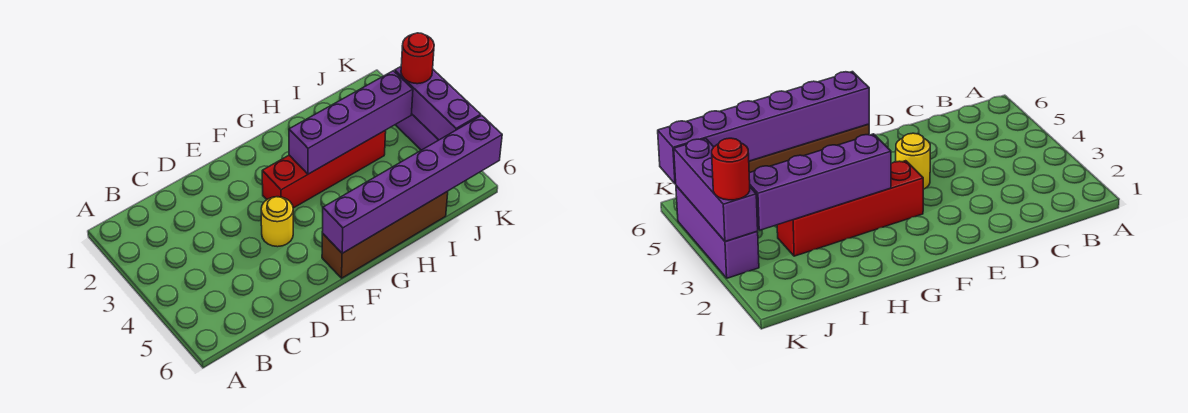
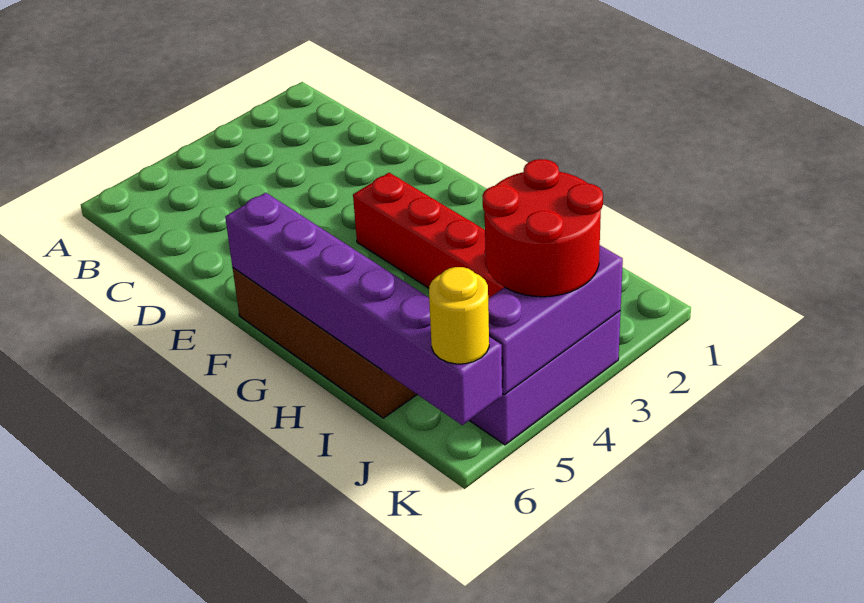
yellow 1x1 round brick [261,197,293,247] -> yellow 1x1 round brick moved to [429,267,489,364]
purple 1x4 brick [289,71,413,174] -> none
red 1x1 round brick [401,33,434,84] -> red 2x2 round brick [482,159,603,297]

